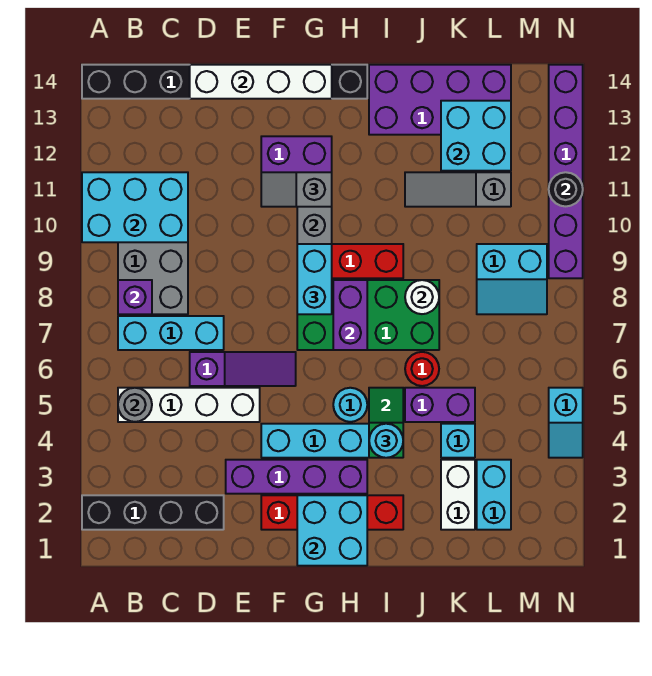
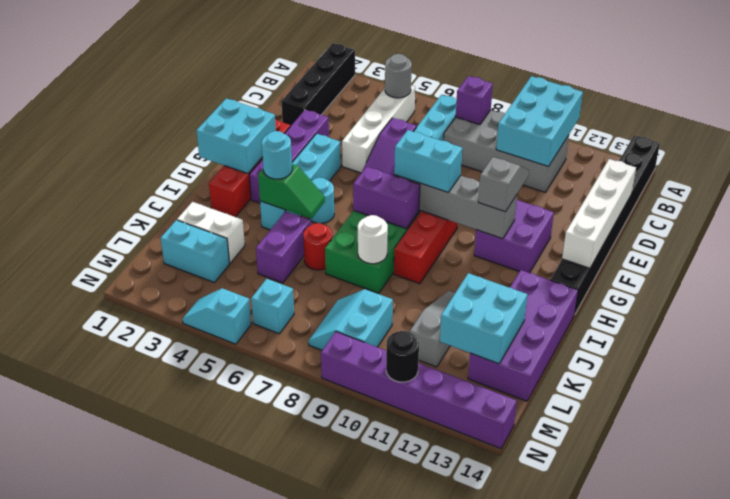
cyan 1x1 brick [441,424,475,458] -> cyan 1x1 brick moved to [251,279,294,334]

